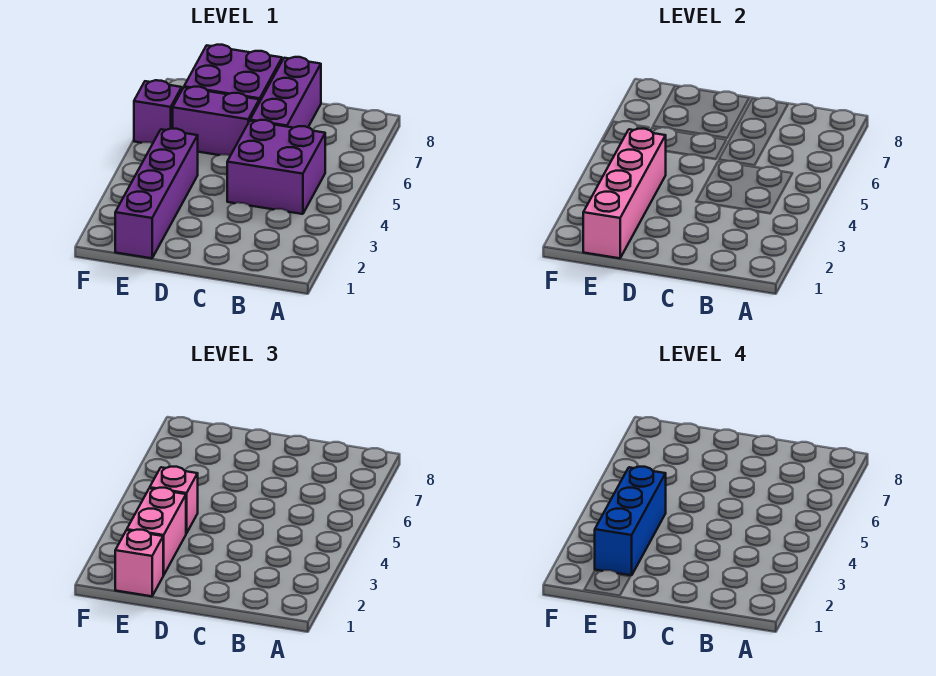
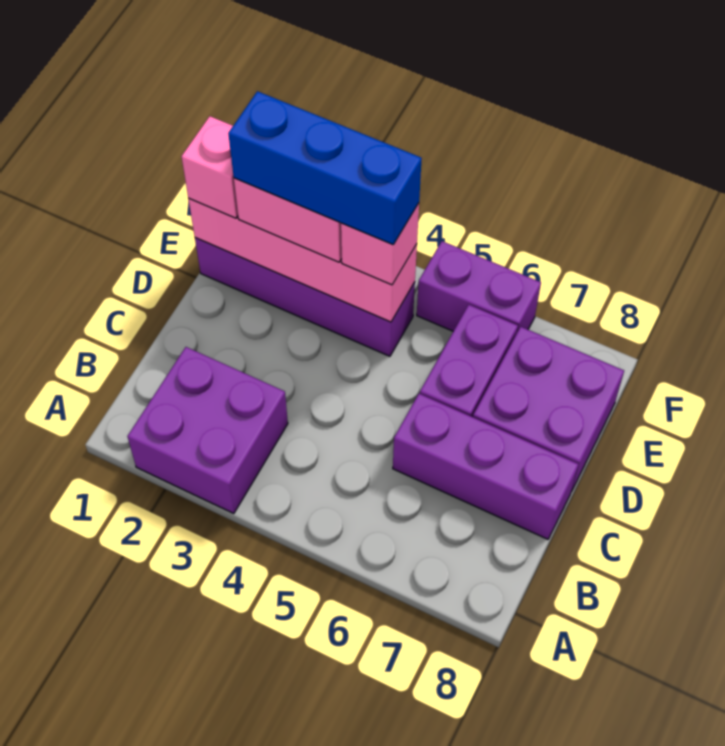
purple 2x2 brick [227,120,325,214] -> purple 2x2 brick moved to [127,347,288,514]
purple 1x1 brick [134,80,182,143] -> purple 1x2 brick [417,241,541,332]

